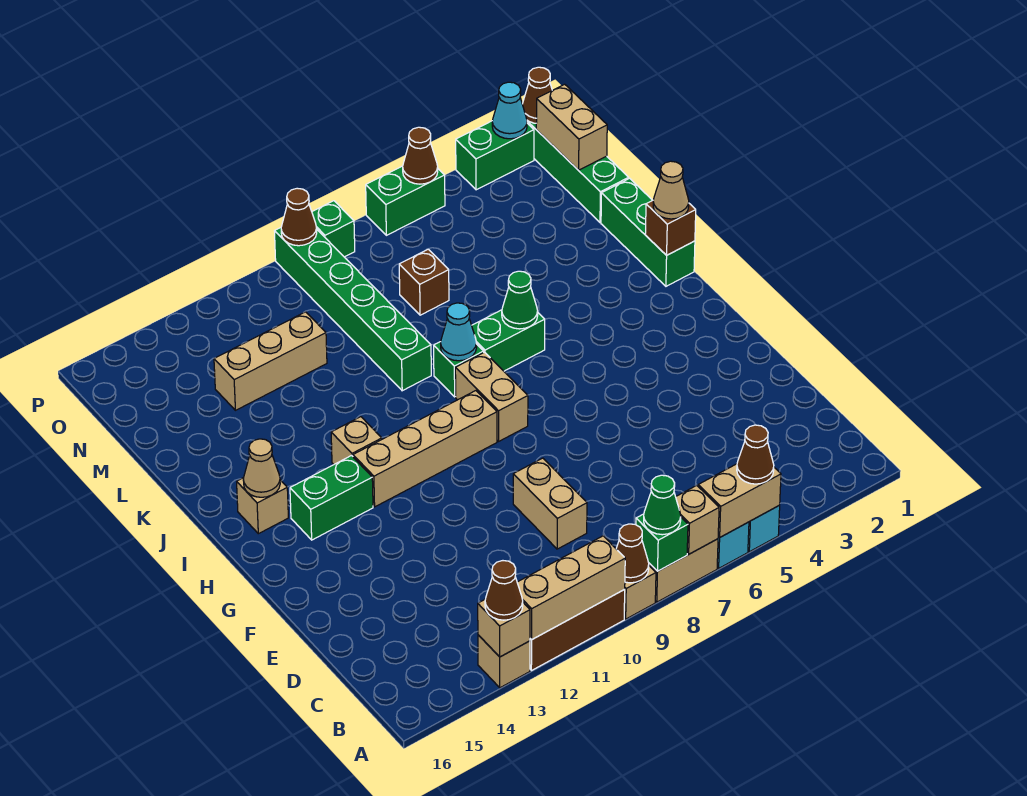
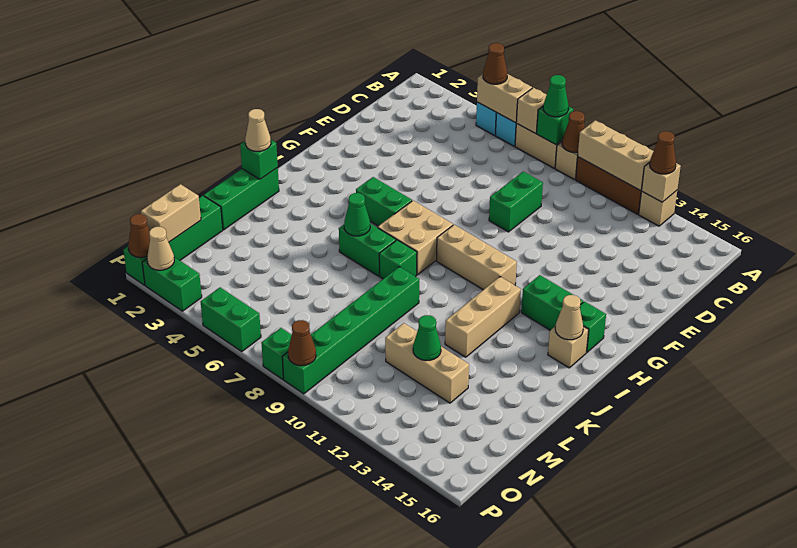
tan 1x2 brick [513,458,587,549] -> green 1x2 brick [489,172,543,232]
none -> green 1x2 brick [356,177,412,226]
tan 1x2 brick [455,352,528,441] -> tan 2x2 brick [378,201,453,275]
tan 1x4 brick [353,391,497,507] -> tan 1x3 brick [437,225,517,290]
none -> green 1x1 brick [580,301,606,352]
tan 1x1 brick [331,417,382,464] -> tan 1x3 brick [445,277,521,357]
brown 1x1 brick [645,200,696,255] -> green 1x1 brick [240,140,278,179]
cyan 1x1 cone [441,303,477,361] -> none
brown 1x1 brick [399,249,449,315] -> none
none -> green 1x1 cone [413,315,441,360]
cyan 1x1 cone [492,82,527,139] -> tan 1x1 cone [147,227,174,270]
brown 1x1 cone [403,127,438,184] -> none

